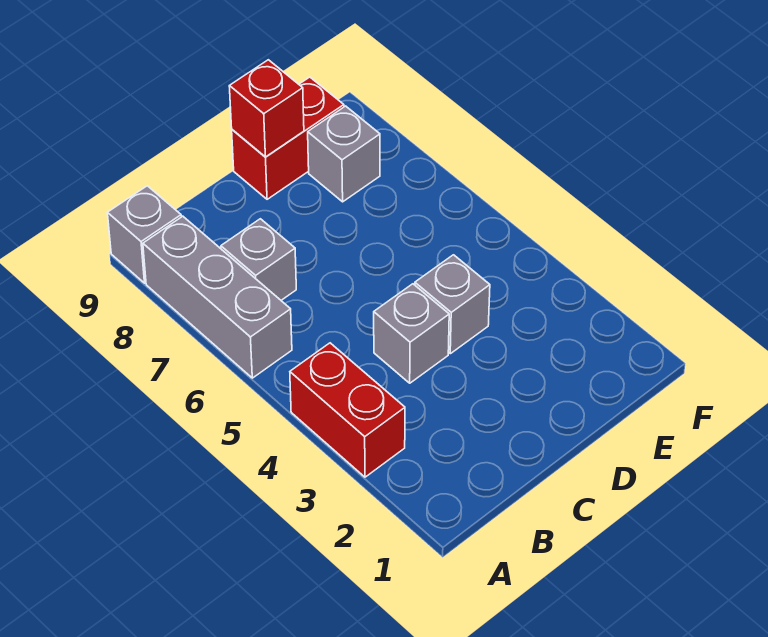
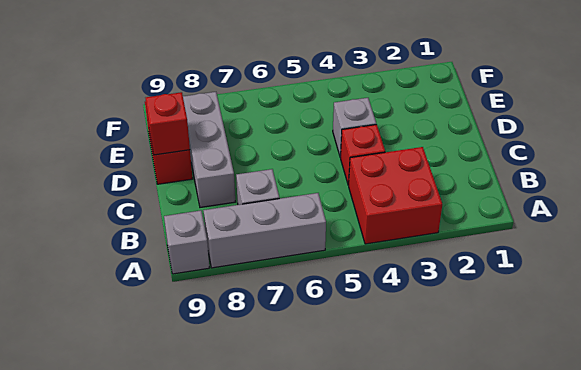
red 1x2 brick [290,343,405,477] -> red 2x2 brick [349,147,442,244]
grey 1x1 brick [374,284,449,383] -> red 1x1 brick [341,124,385,185]
grey 1x1 brick [308,106,380,202] -> grey 1x3 brick [183,92,235,207]

